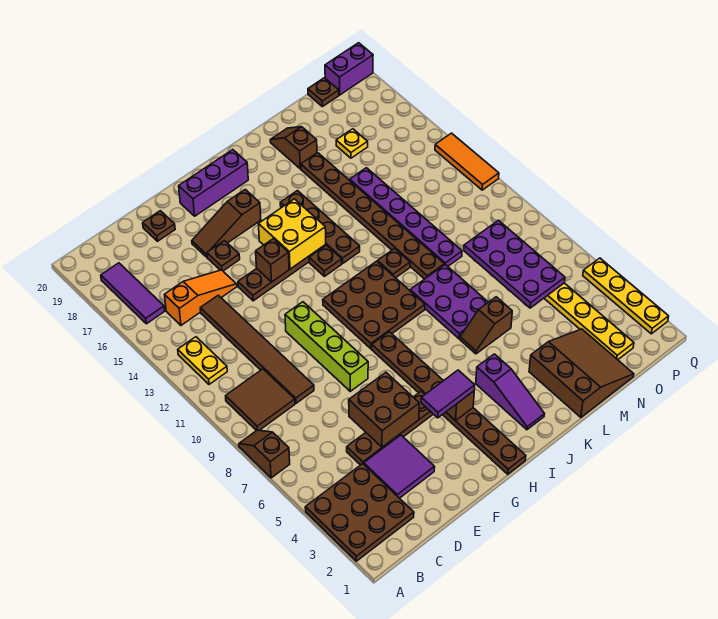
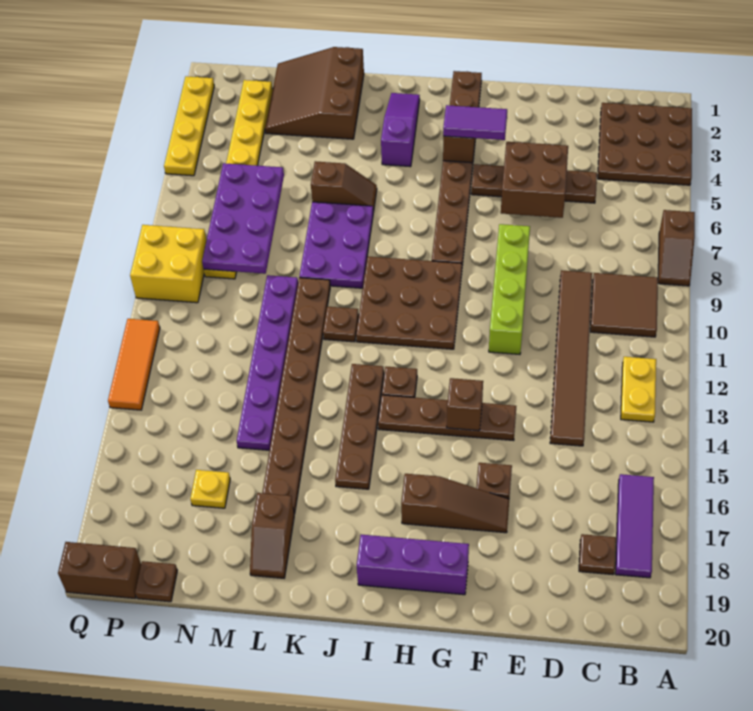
orange 1x3 slope [165,270,237,325] -> none
purple 2x2 tile [364,435,435,498] -> none
brown 1x1 plate [143,211,175,241] -> brown 1x1 plate moved to [579,534,616,575]
yellow 2x2 brick [259,199,326,269] -> yellow 2x2 brick moved to [130,225,207,303]
purple 1x2 brick [325,43,373,95] -> brown 1x2 brick [58,542,141,598]

